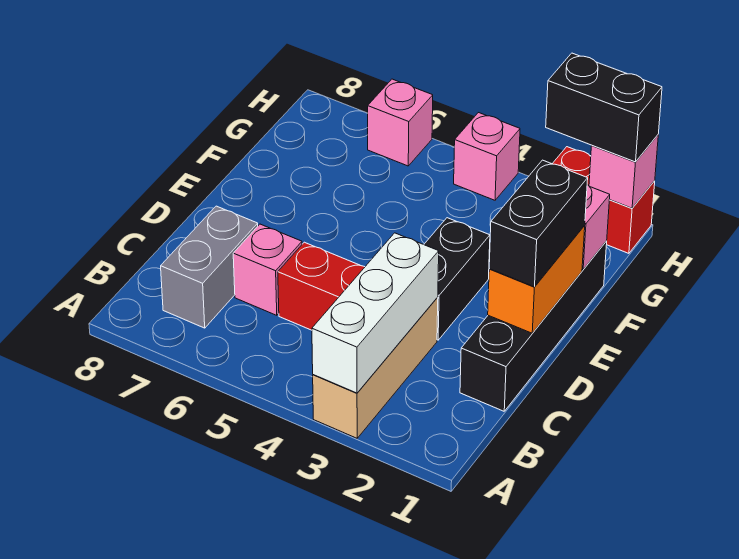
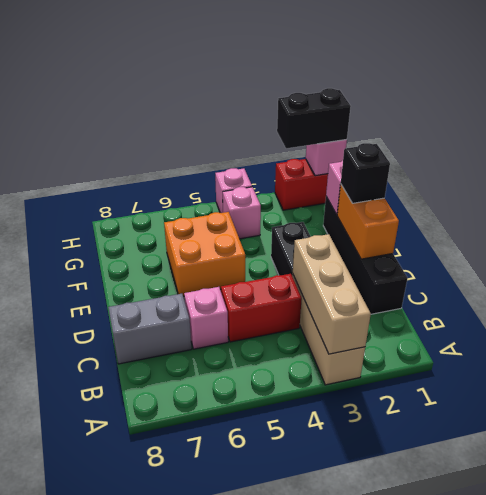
white 1x3 brick [312,233,439,393] -> tan 1x3 brick [293,234,371,354]
grey 1x2 brick [161,206,258,328] -> grey 1x2 brick turned to [108,294,192,364]
black 1x2 brick [489,160,588,287] -> black 1x1 brick [341,143,390,203]
none -> orange 2x2 brick [164,212,245,296]
pink 1x1 brick [368,79,433,166] -> pink 1x1 brick moved to [223,187,261,239]

